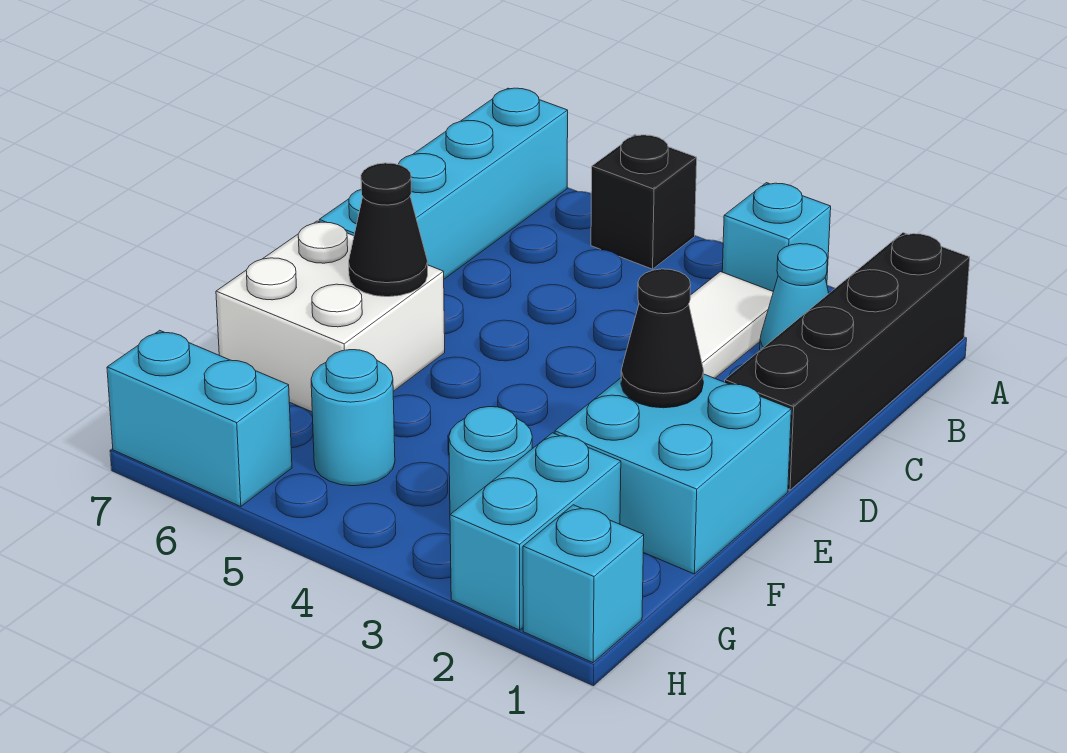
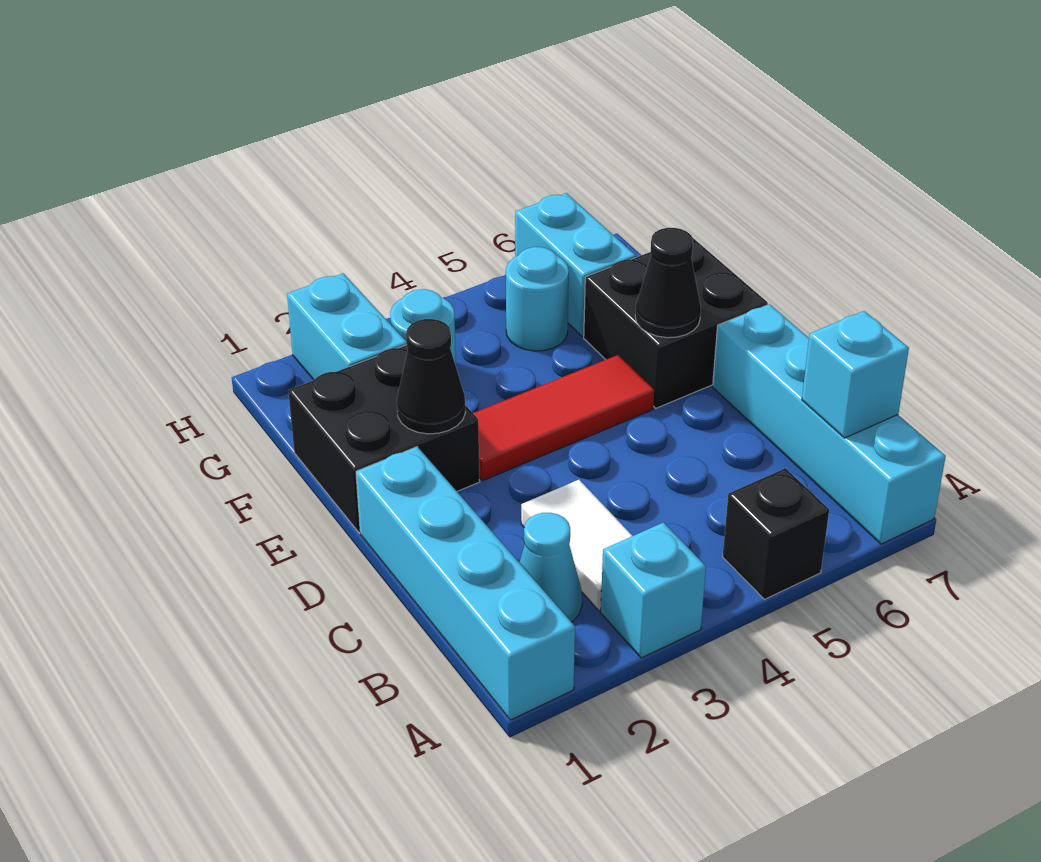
black 1x4 brick [725,233,970,490] -> cyan 1x4 brick [356,447,575,720]
cyan 2x2 brick [555,374,791,574] -> black 2x2 brick [288,345,480,532]
none -> red 1x3 tile [473,355,654,481]
white 2x2 brick [216,221,445,412] -> black 2x2 brick [584,238,768,408]
cyan 1x1 brick [523,505,644,663] -> cyan 1x1 brick moved to [802,311,909,438]
cyan 1x2 brick [107,330,292,507] -> cyan 1x2 brick turned to [515,193,636,337]

